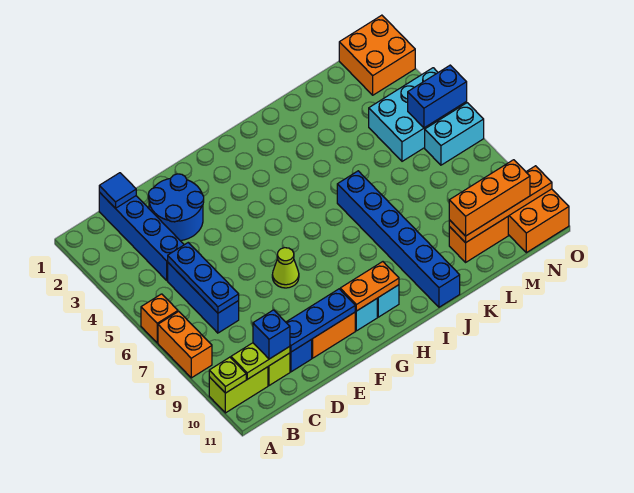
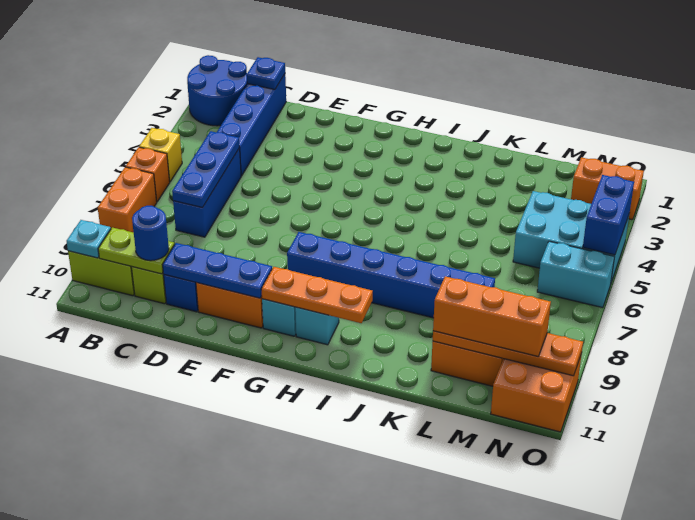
none -> yellow 1x1 brick [139,128,182,181]
lime 1x1 plate [209,357,246,393] -> cyan 1x1 plate [67,220,111,258]
blue 1x1 tile [99,173,136,208] -> blue 1x1 plate [247,57,285,90]
blue 1x1 brick [253,310,290,359] -> blue 1x1 round brick [132,206,169,261]
blue 2x2 round brick [148,174,204,241] -> blue 2x2 round brick moved to [187,55,247,126]
lime 1x1 cone [272,248,299,288] -> none
orange 1x2 plate [340,262,399,311] -> orange 1x3 plate [261,267,373,323]
blue 1x6 brick [337,171,460,307] -> blue 1x6 brick turned to [287,232,495,318]
orange 2x2 brick [339,15,415,95] -> orange 1x2 brick [571,157,644,220]
blue 1x2 brick [408,65,467,128] -> blue 1x2 brick turned to [583,175,634,255]

